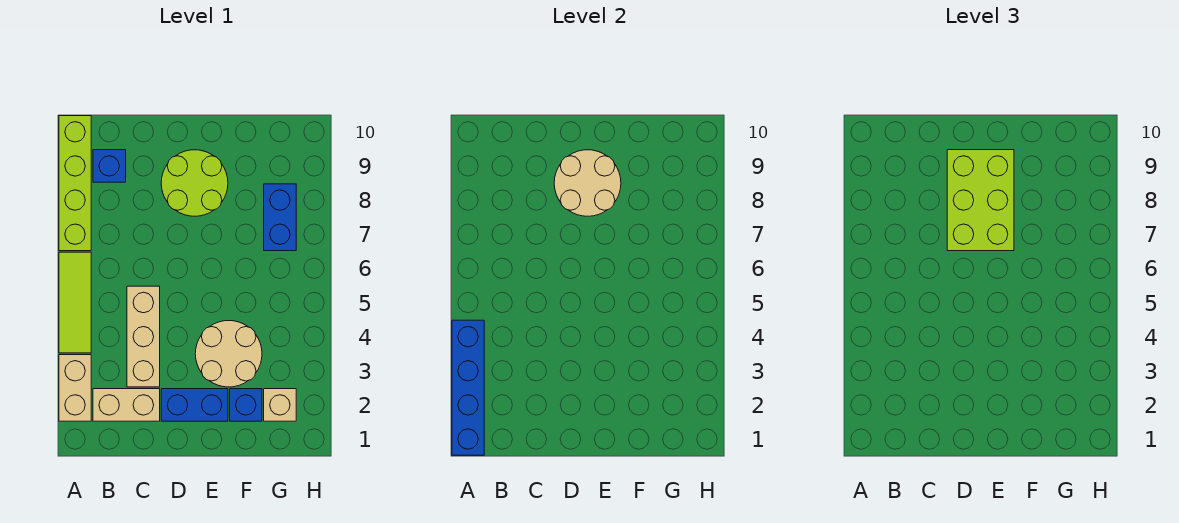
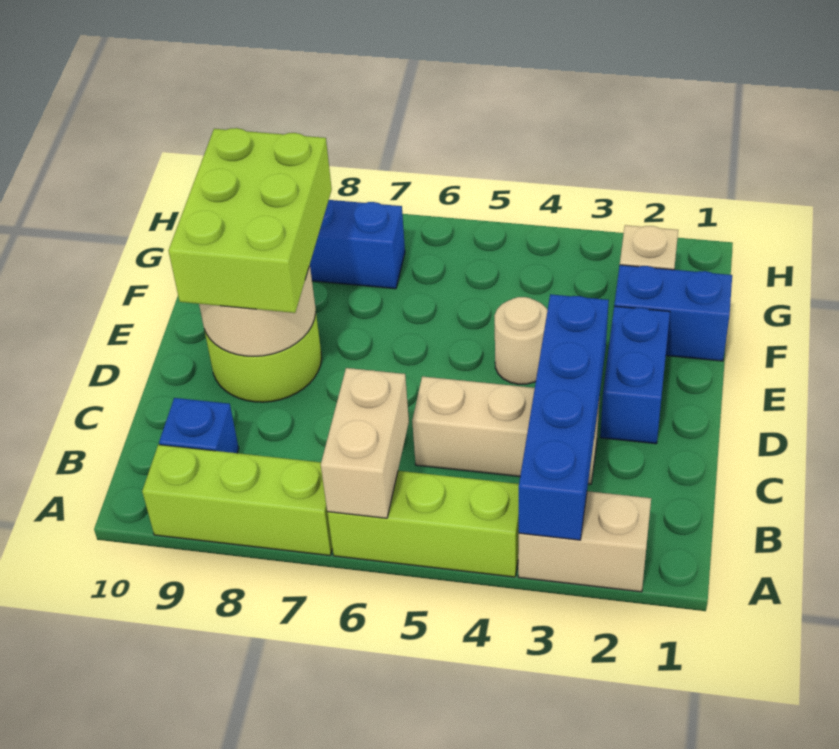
blue 1x4 brick [452,320,484,455] -> blue 1x4 brick turned to [519,294,609,540]
lime 1x3 tile [59,252,91,353] -> lime 1x3 brick [327,471,519,577]
lime 1x4 brick [59,116,91,251] -> lime 1x3 brick [142,445,332,555]
tan 1x2 brick [93,389,160,421] -> tan 1x2 brick moved to [321,368,409,518]
lime 2x3 brick [947,150,1014,251] -> lime 2x3 brick turned to [169,128,332,313]
tan 2x2 round brick [195,321,262,387] -> tan 1x1 round brick [494,297,548,384]
blue 1x1 brick [230,389,262,421] -> blue 1x2 brick [614,265,732,361]

